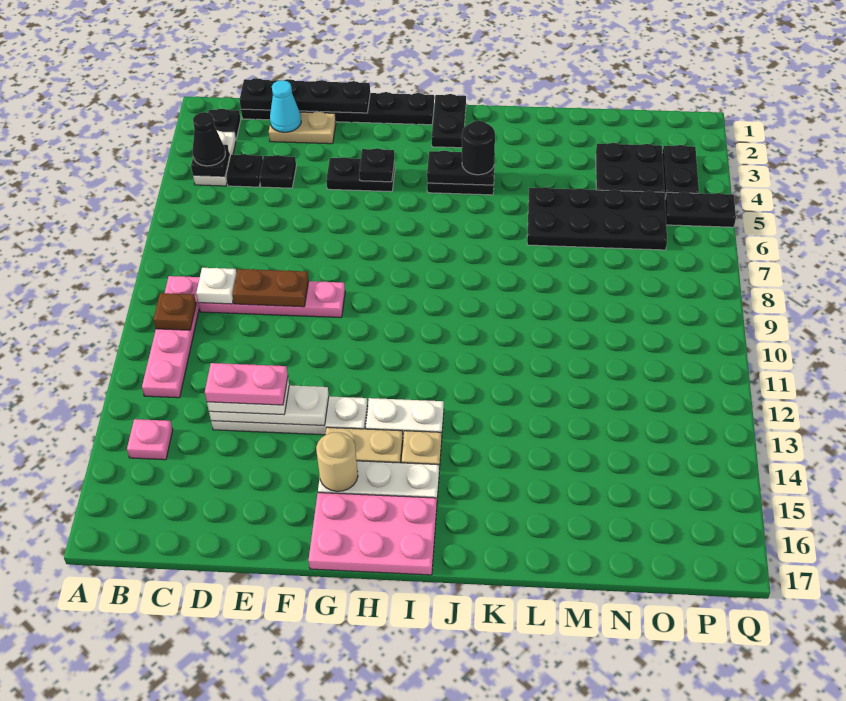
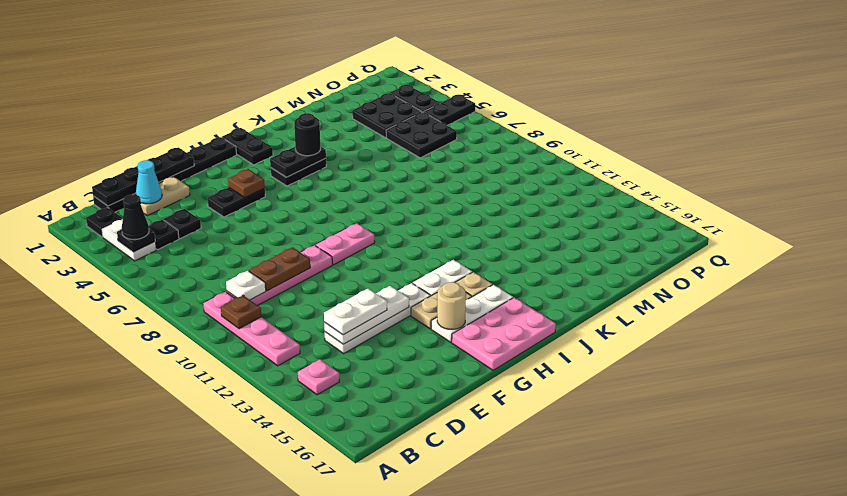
pink 1x2 plate [205,363,288,405] -> pink 1x2 plate moved to [316,223,375,265]
black 1x1 plate [359,148,394,182] -> brown 1x1 plate [228,169,265,197]
black 2x4 plate [527,187,667,250] -> black 2x2 plate [386,112,457,158]

